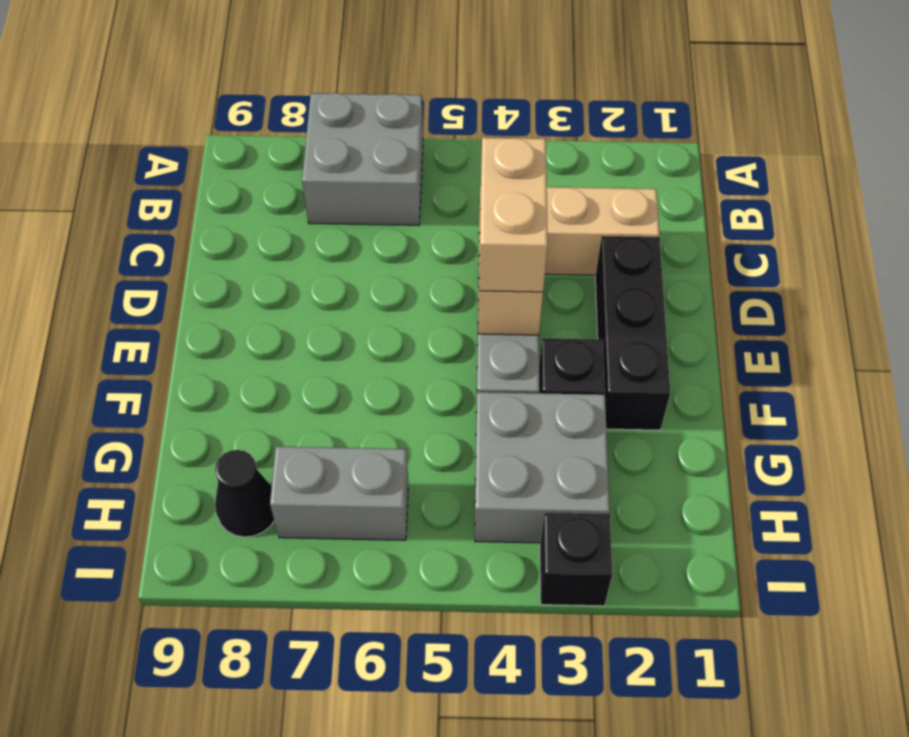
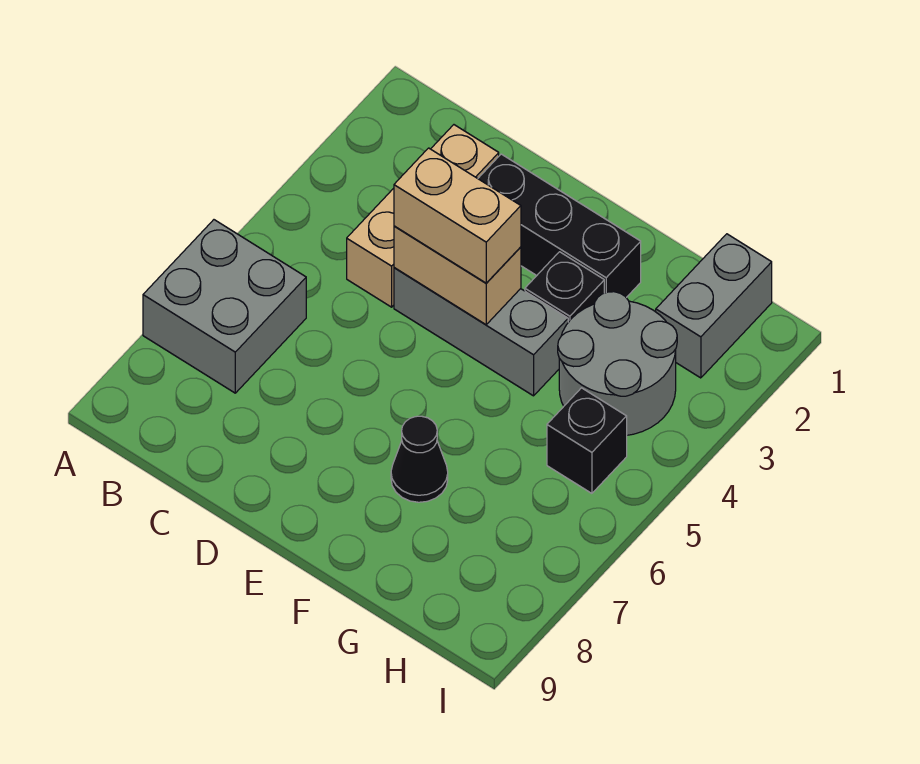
grey 2x2 brick [475,392,610,543] -> grey 2x2 round brick [558,292,677,435]
grey 1x2 brick [270,447,408,540] -> grey 1x2 brick moved to [656,234,772,378]
black 1x1 cone [215,450,274,537] -> black 1x1 cone moved to [391,416,448,502]
black 1x1 brick [540,513,612,606] -> black 1x1 brick moved to [547,388,627,493]

